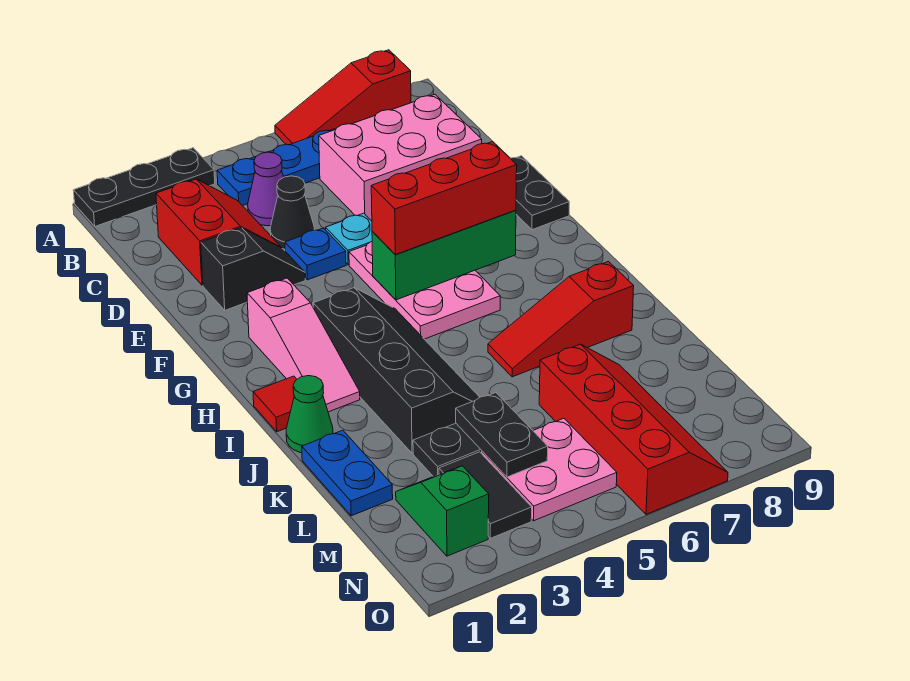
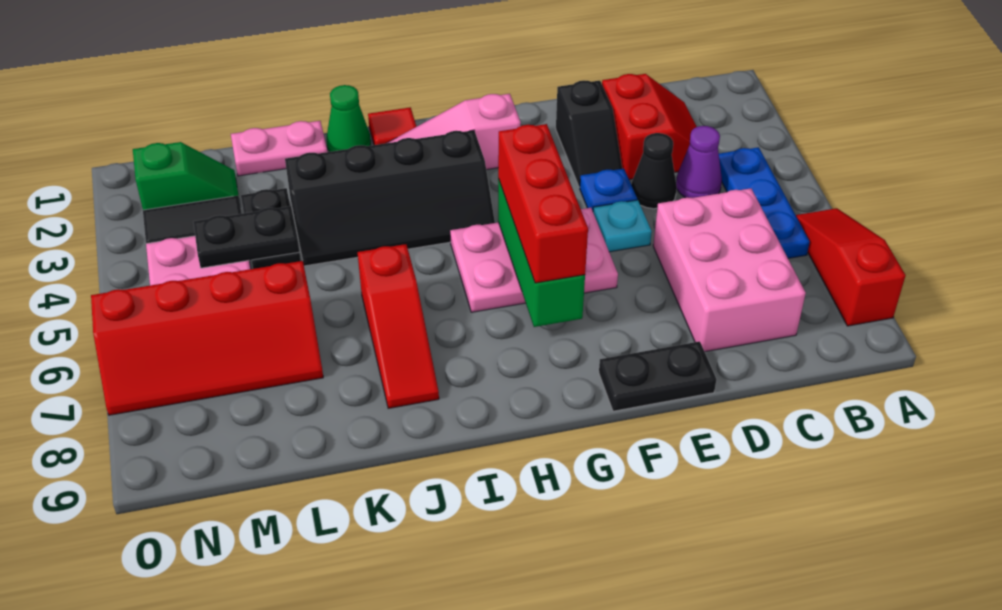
black 1x3 plate [73,148,215,226] -> none
red 2x2 slope [156,179,282,285] -> red 2x2 slope turned to [602,74,697,180]
red 1x3 slope [488,262,634,377] -> red 1x3 slope turned to [357,244,439,408]
blue 1x2 plate [302,430,393,516] -> pink 1x2 plate [231,121,327,176]

